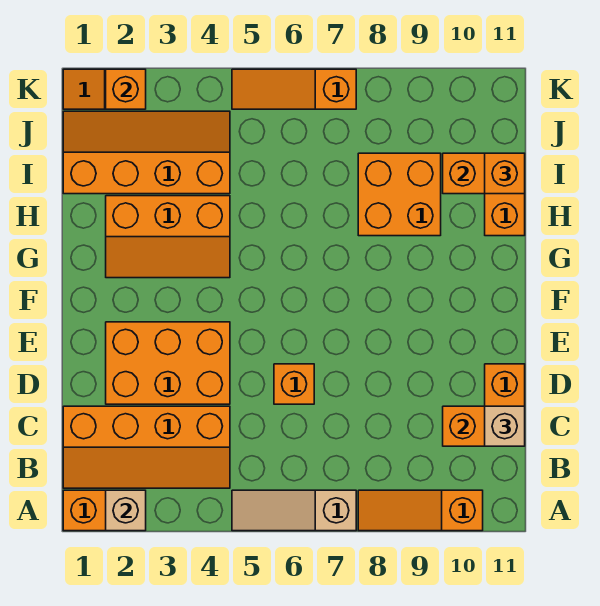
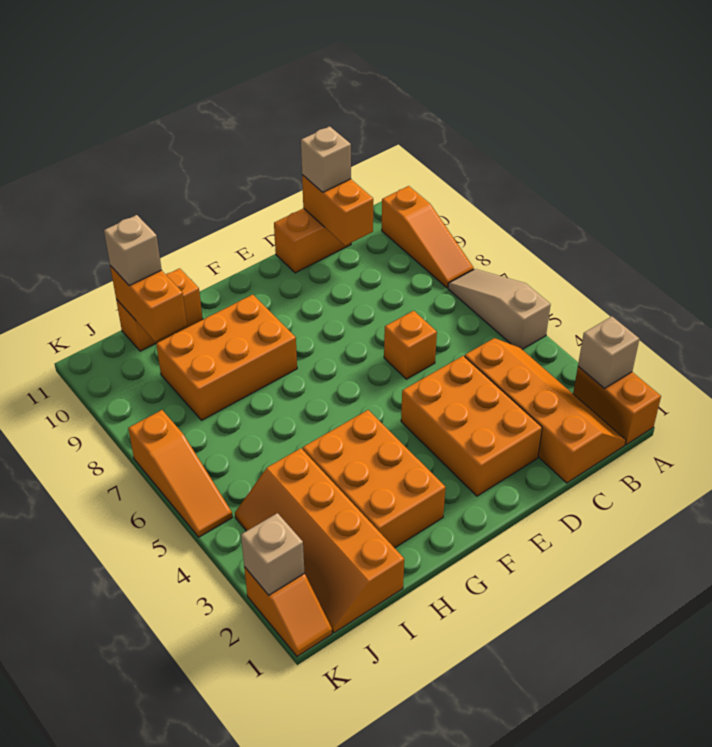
tan 1x3 slope [232,490,356,531] -> tan 1x3 slope turned to [448,269,551,350]
orange 2x3 slope [106,196,230,278] -> orange 2x3 brick [303,410,446,548]
orange 2x2 brick [358,153,441,236] -> orange 2x3 brick [156,295,297,420]
orange 1x1 brick [485,153,525,194] -> tan 1x1 brick [104,215,162,286]
orange 1x1 brick [106,69,146,109] -> tan 1x1 brick [241,513,304,595]

